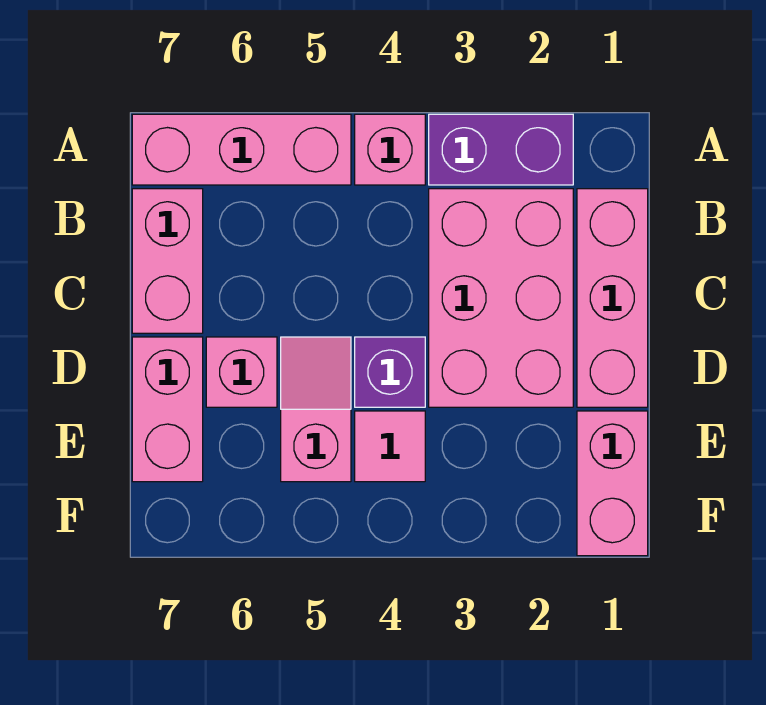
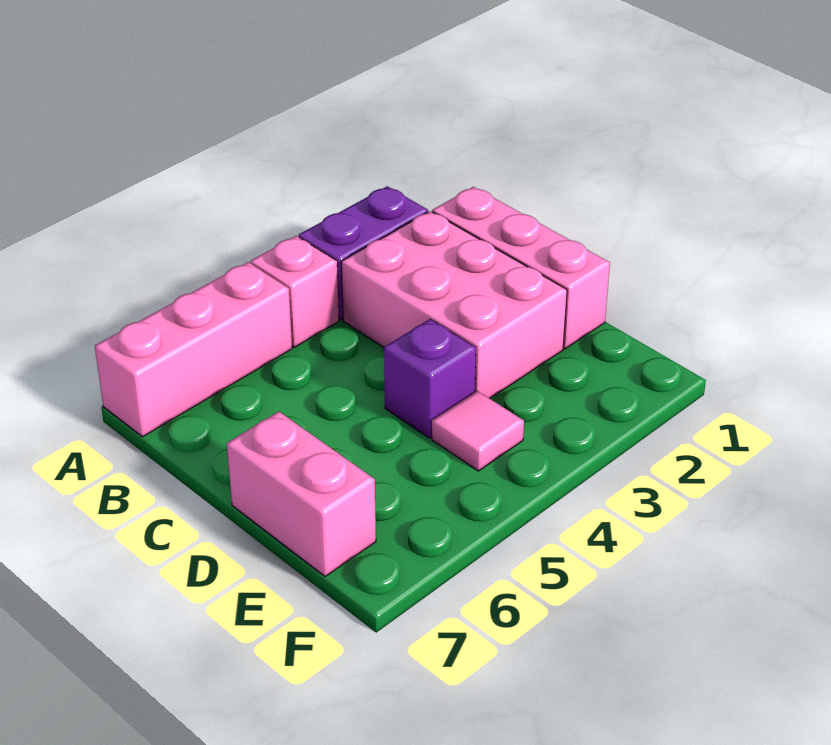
pink 1x2 brick [132,189,203,333] -> none
pink 1x2 slope [281,337,351,482] -> none
pink 1x1 brick [206,337,277,407] -> none
pink 1x2 brick [577,411,648,556] -> none

